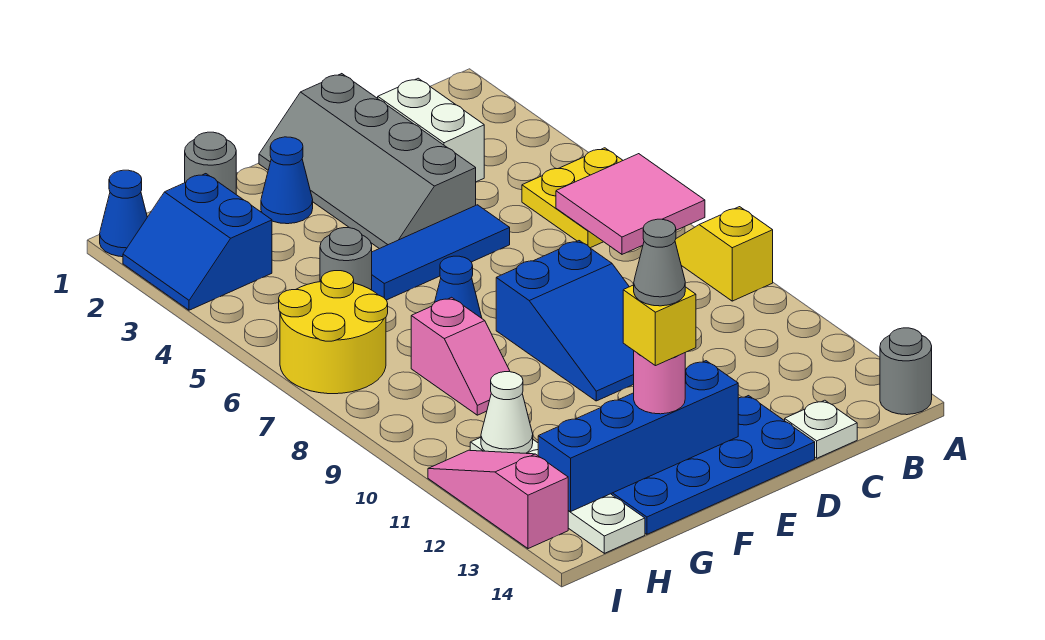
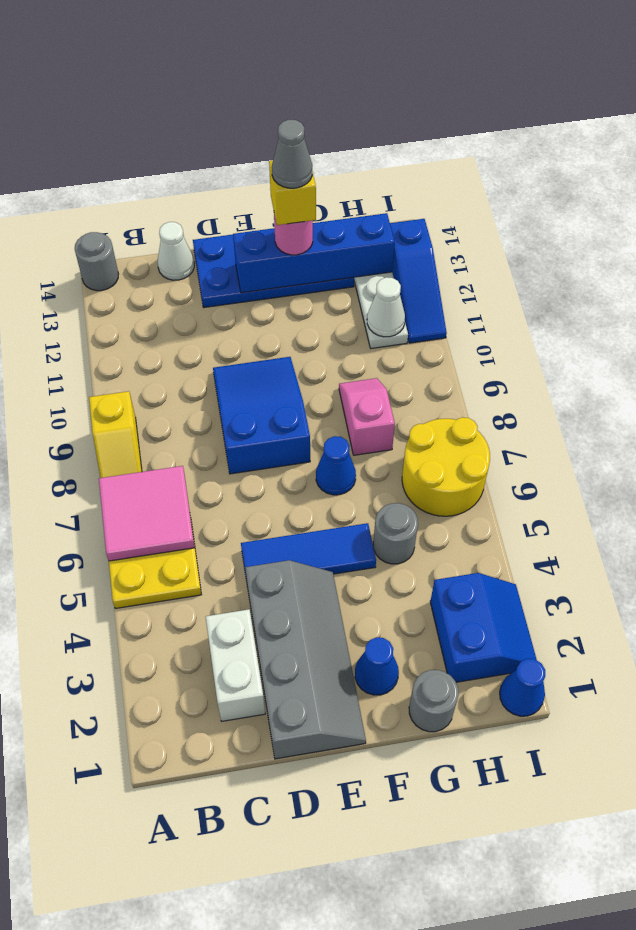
white 1x1 plate [785,400,857,458] -> white 1x1 cone [158,222,194,280]
pink 1x3 slope [428,450,568,549] -> blue 1x3 slope [390,219,447,343]

